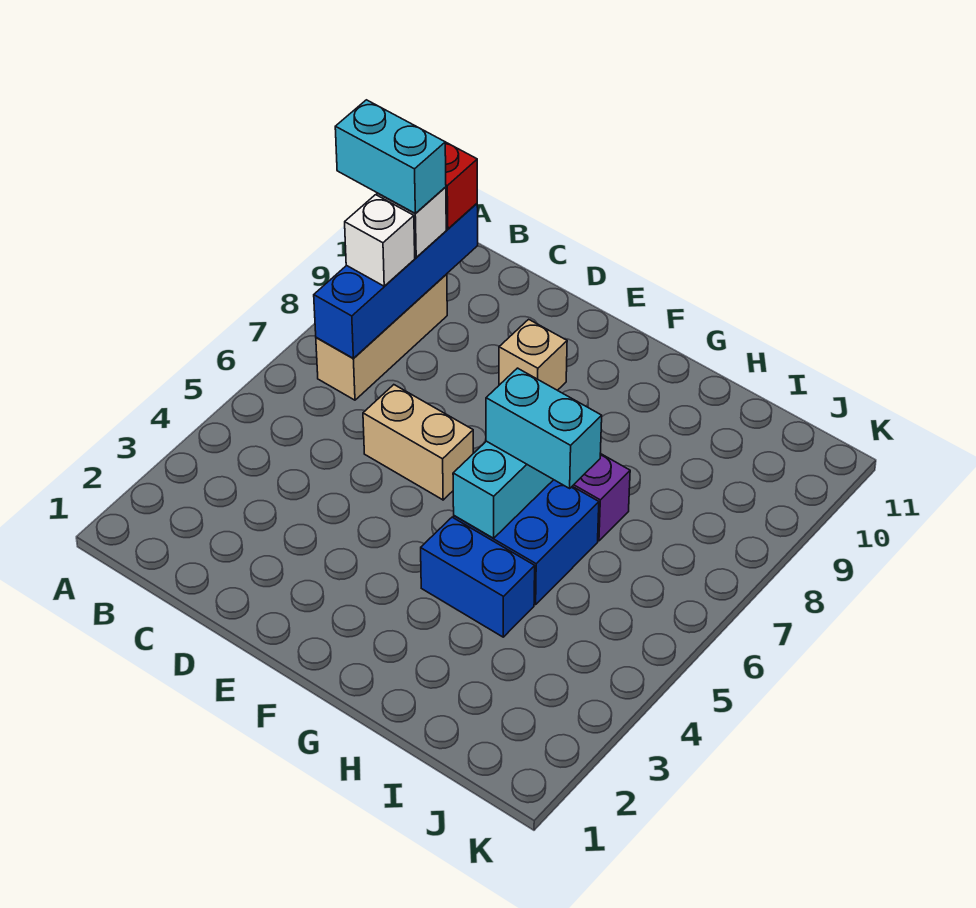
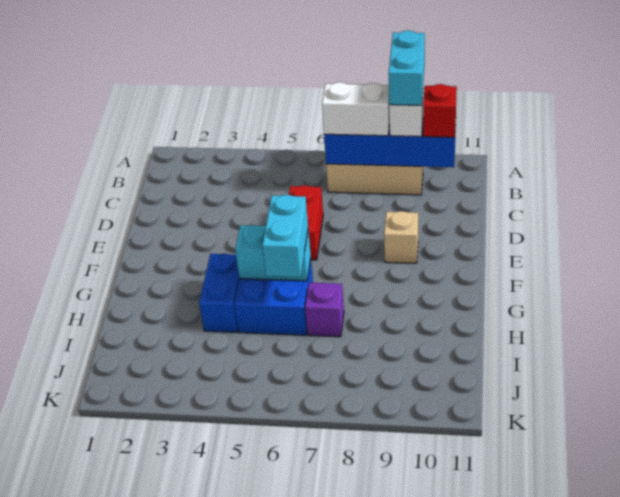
white 1x1 brick [345,195,415,286] -> white 1x2 brick [322,82,390,136]
tan 1x2 brick [363,385,473,500] -> red 1x2 brick [289,185,323,260]

